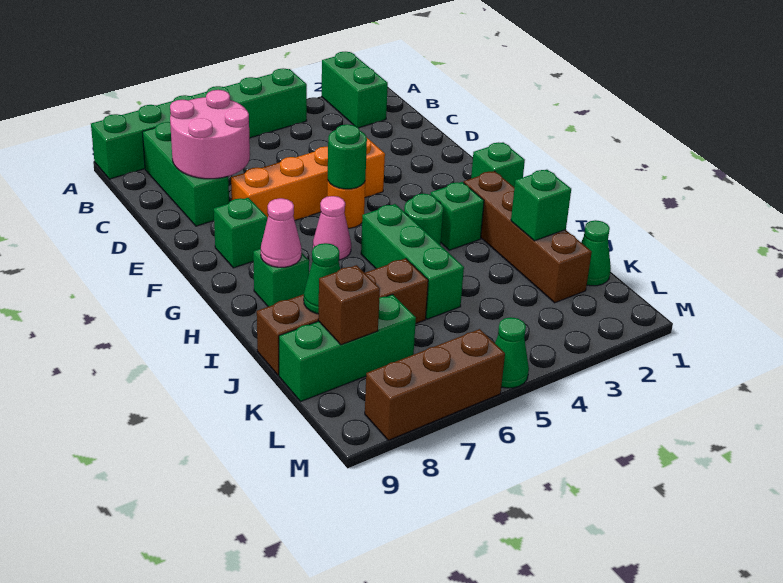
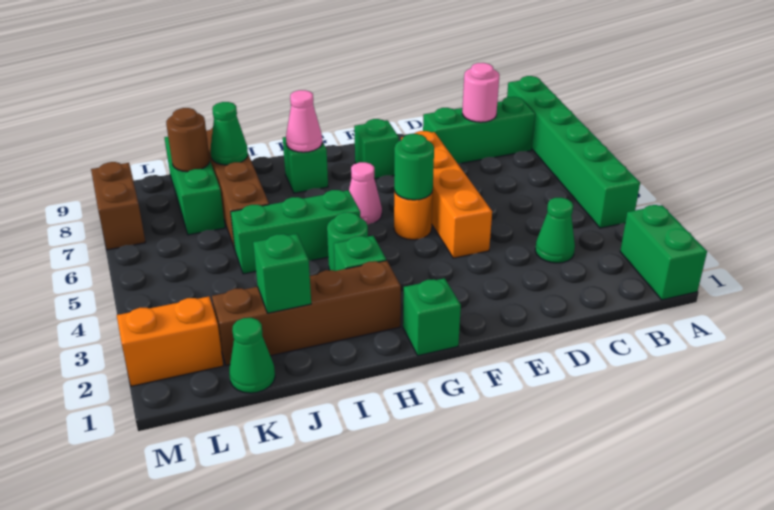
green 1x2 brick [322,52,388,128] -> green 1x2 brick turned to [620,205,707,300]
pink 2x2 round brick [170,90,250,179] -> pink 1x1 round brick [462,63,499,122]
brown 1x1 brick [318,265,380,345] -> brown 1x1 round brick [166,108,210,172]
none -> orange 1x2 brick [117,297,223,386]
green 1x1 cone [495,317,529,388] -> green 1x1 cone moved to [535,197,575,263]
brown 1x3 brick [365,329,505,440] -> brown 1x2 brick [91,162,146,250]

